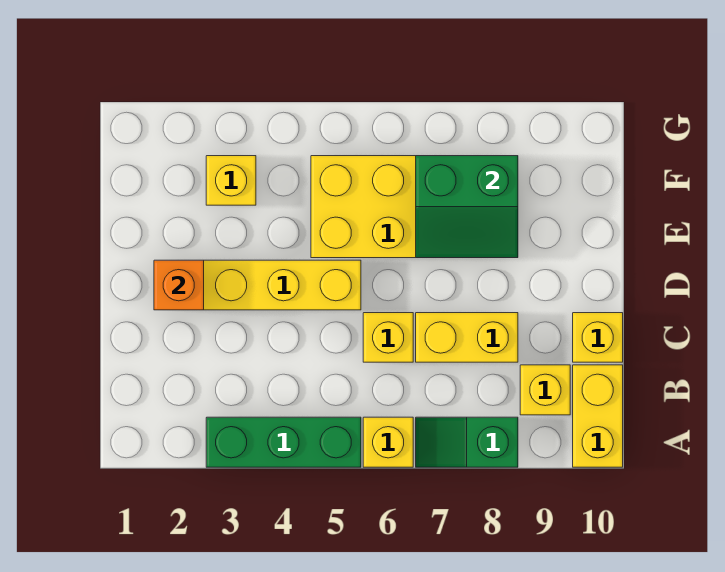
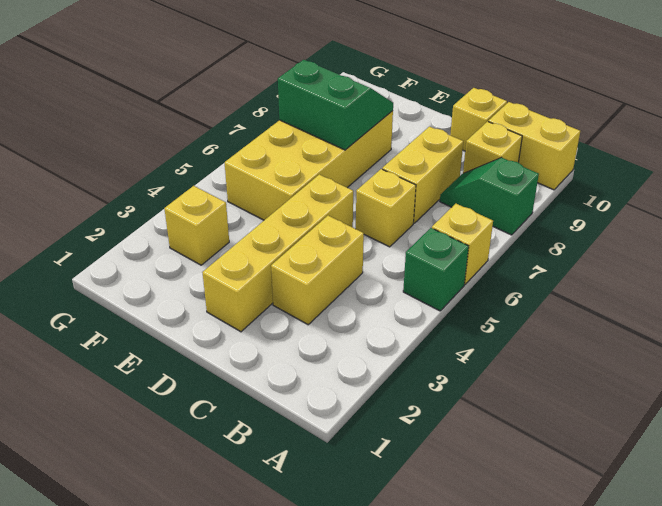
green 1x3 brick [206,417,361,467] -> green 1x1 brick [403,228,469,311]
green 1x2 slope [416,417,518,467] -> green 1x2 slope turned to [440,157,539,235]
none -> yellow 1x2 brick [271,216,364,325]
orange 1x1 brick [154,260,204,310] -> none
green 2x2 slope [416,156,518,258] -> green 2x2 slope turned to [278,60,393,150]

